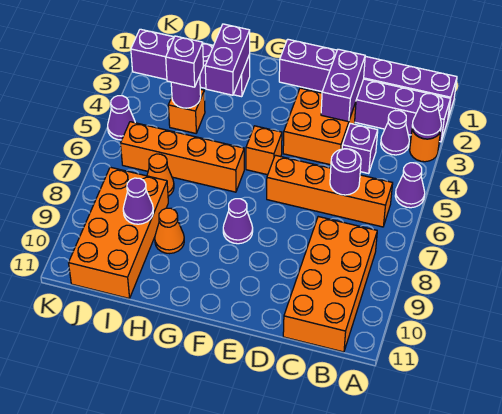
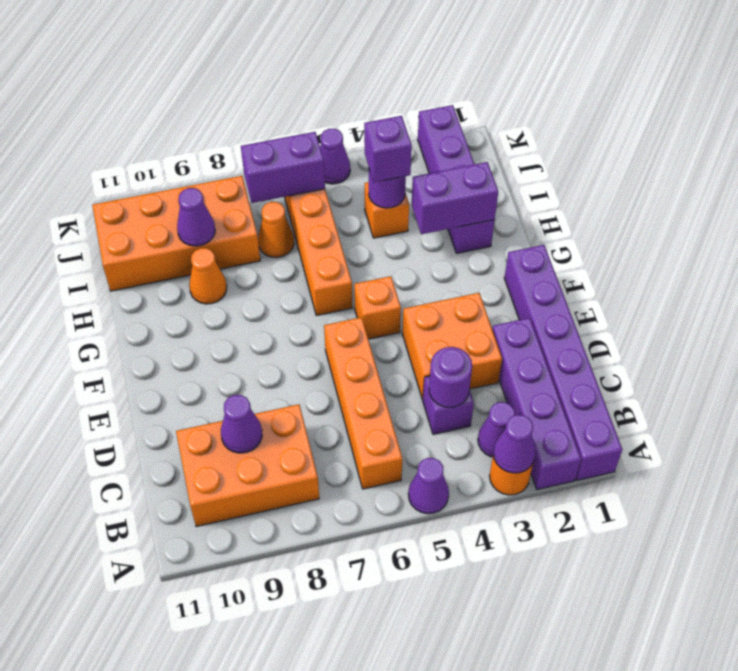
orange 2x4 brick [283,217,377,352] -> orange 2x3 brick [176,404,319,527]
purple 1x1 round brick [330,149,361,195] -> purple 1x1 round brick moved to [429,347,472,407]
purple 1x2 brick [321,49,365,122] -> purple 1x2 brick moved to [241,132,325,203]
purple 1x1 cone [223,199,253,244] -> purple 1x1 cone moved to [221,395,262,453]

